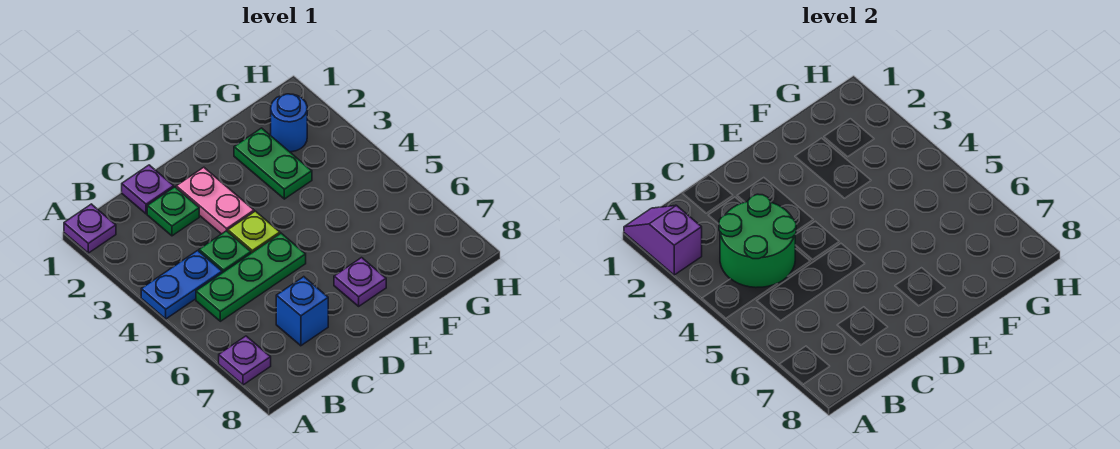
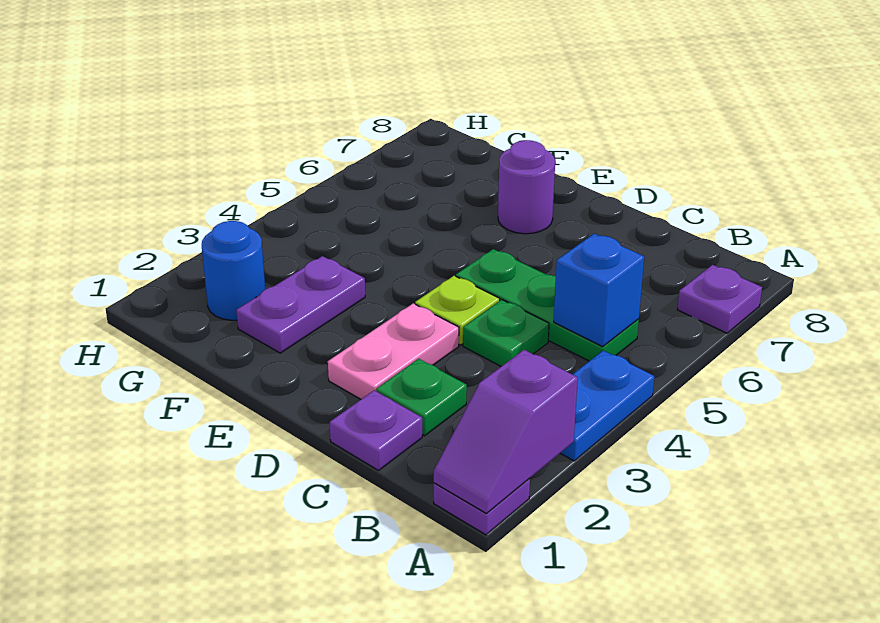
blue 1x2 plate [141,251,222,319] -> blue 1x2 plate turned to [560,350,654,461]
green 2x2 round brick [719,194,796,288] -> none
blue 1x1 brick [276,277,328,346] -> blue 1x1 brick moved to [554,234,644,347]
purple 1x1 plate [334,258,386,306] -> purple 1x1 round brick [498,140,555,234]
green 1x2 plate [234,128,312,199] -> purple 1x2 plate [236,256,365,353]

